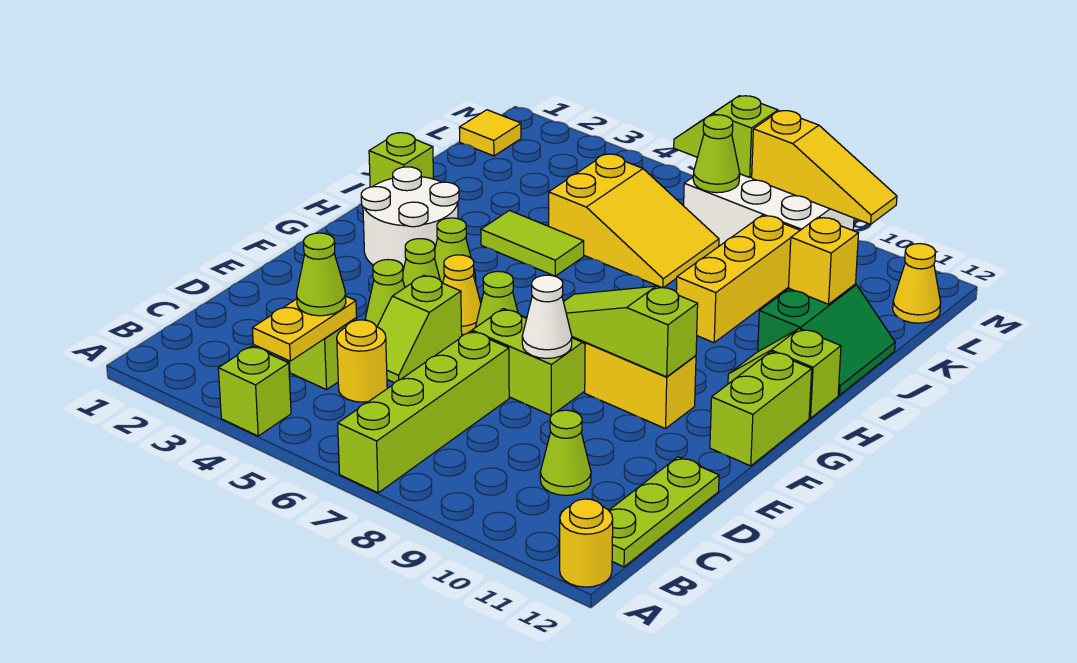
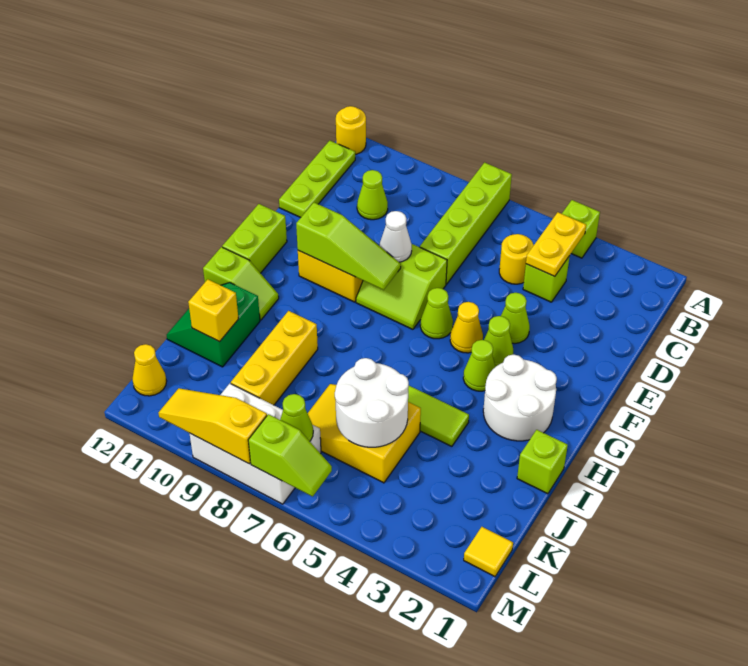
lime 1x1 cone [297,233,346,316] -> none
lime 1x2 slope [377,275,462,383] -> none
none -> white 2x2 round brick [335,358,409,447]

